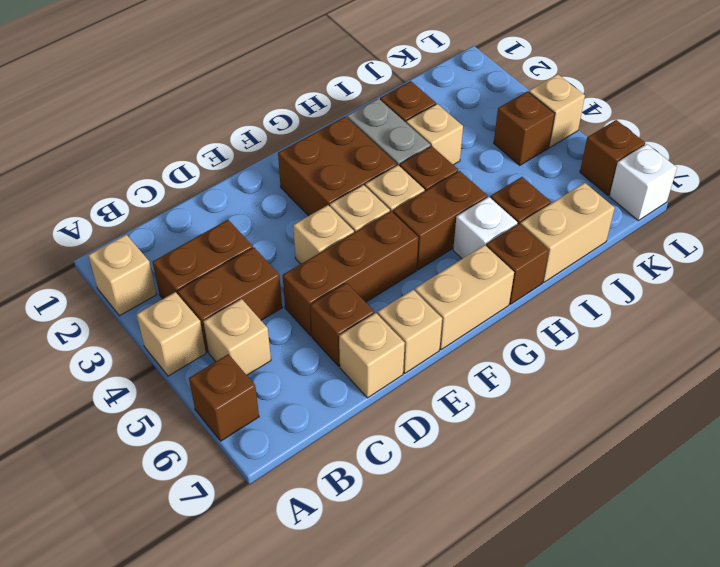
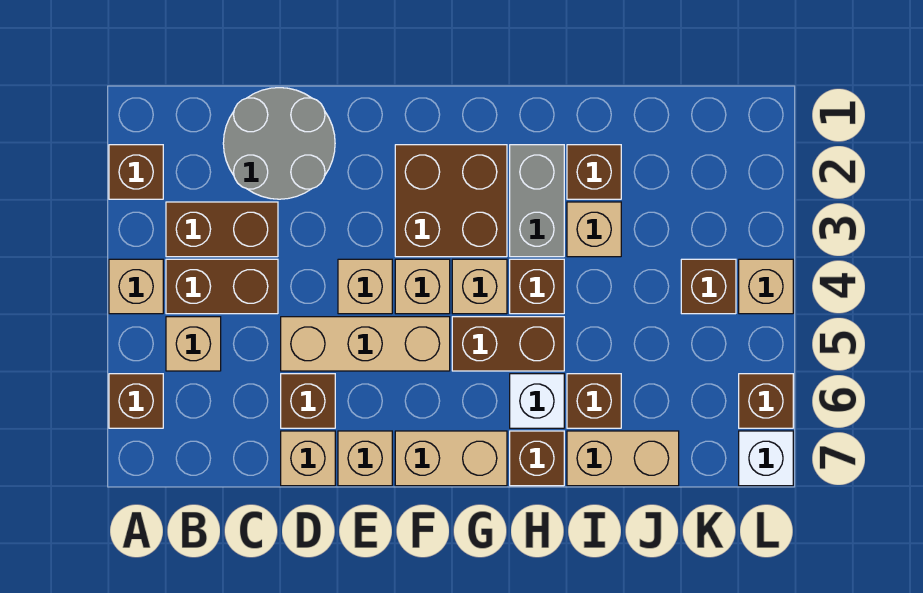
tan 1x1 brick [88,235,157,316] -> brown 1x1 brick [109,145,163,199]
none -> grey 2x2 round brick [223,88,335,199]
brown 1x3 brick [283,211,418,336] -> tan 1x3 brick [281,317,450,371]

